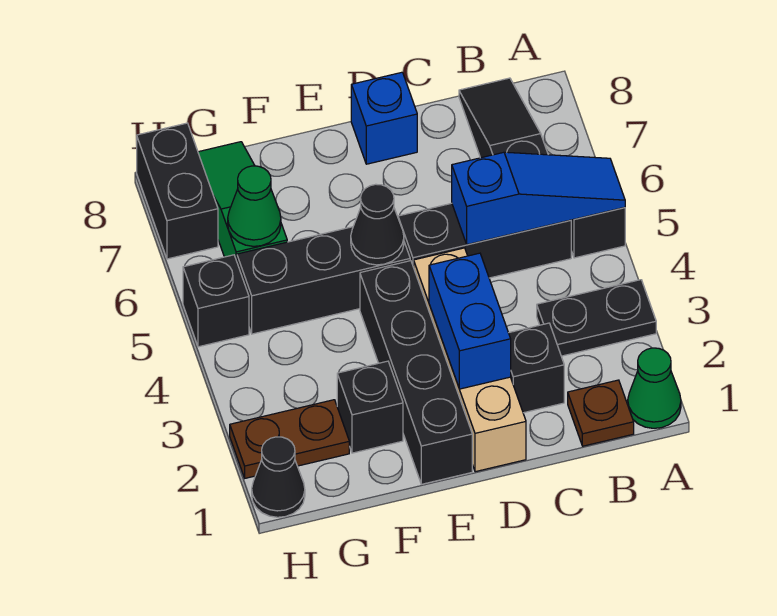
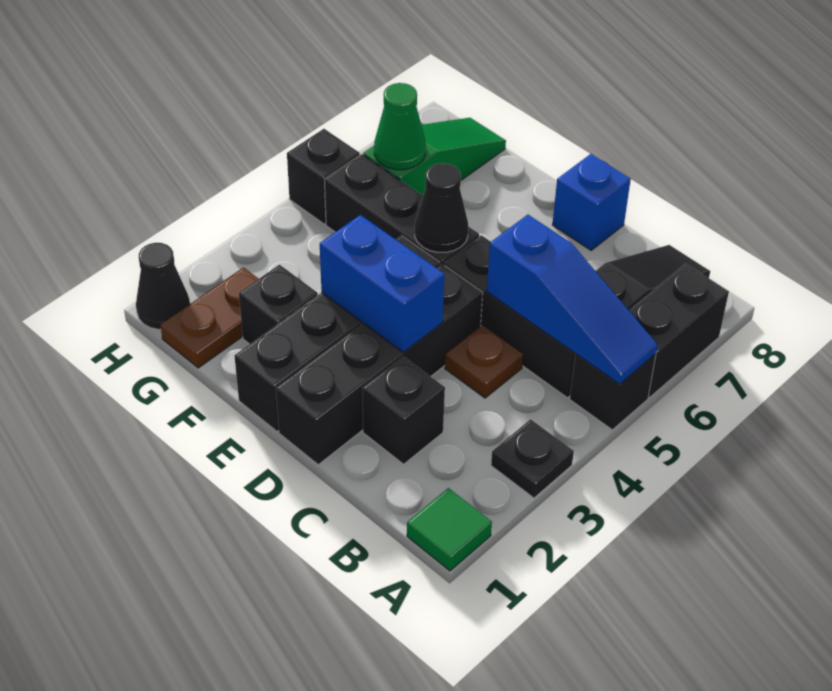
green 1x1 cone [628,348,681,428] -> green 1x1 tile [407,488,492,571]
black 1x2 plate [537,280,656,356] -> black 1x1 plate [491,419,574,498]
brown 1x1 plate [568,380,634,446] -> brown 1x1 plate moved to [445,325,523,398]
tan 1x4 brick [414,248,526,472] -> black 1x4 brick [276,264,483,465]
blue 1x2 brick [429,253,511,389] -> blue 1x2 brick turned to [320,215,444,352]
brown 1x2 plate [230,400,349,478] -> brown 1x2 plate turned to [160,268,258,368]
black 1x2 brick [137,123,218,259] -> black 1x2 brick moved to [629,264,729,397]

